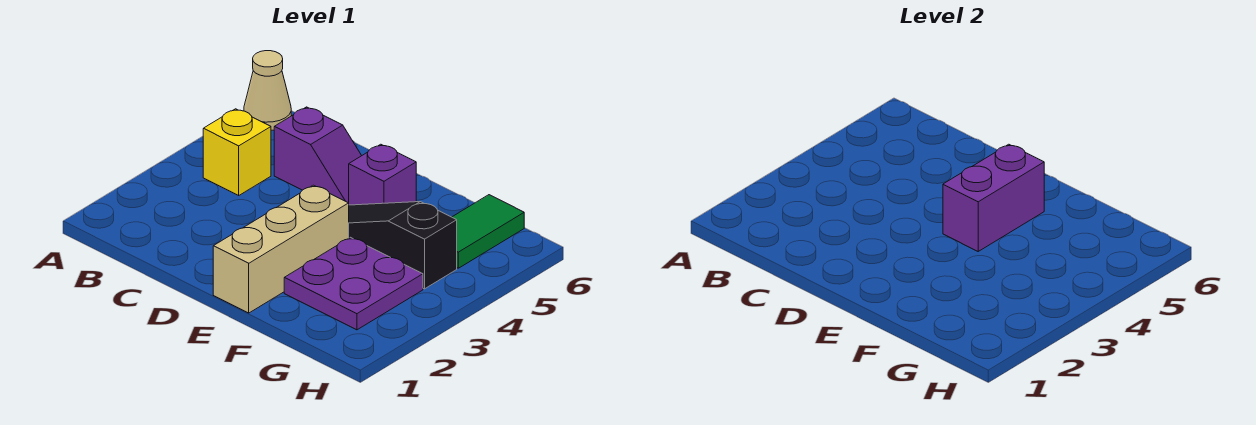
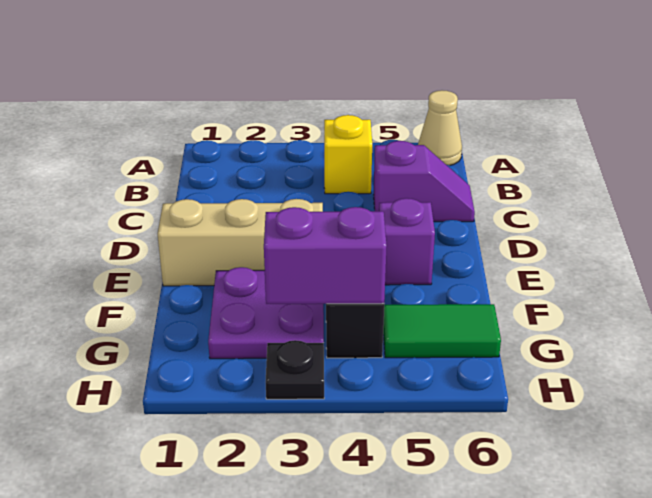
purple 1x2 slope [274,107,362,202] -> purple 1x2 slope turned to [374,141,475,222]
purple 1x2 brick [943,144,1044,251] -> purple 1x2 brick moved to [264,207,387,304]
none -> black 1x1 plate [266,340,324,399]

